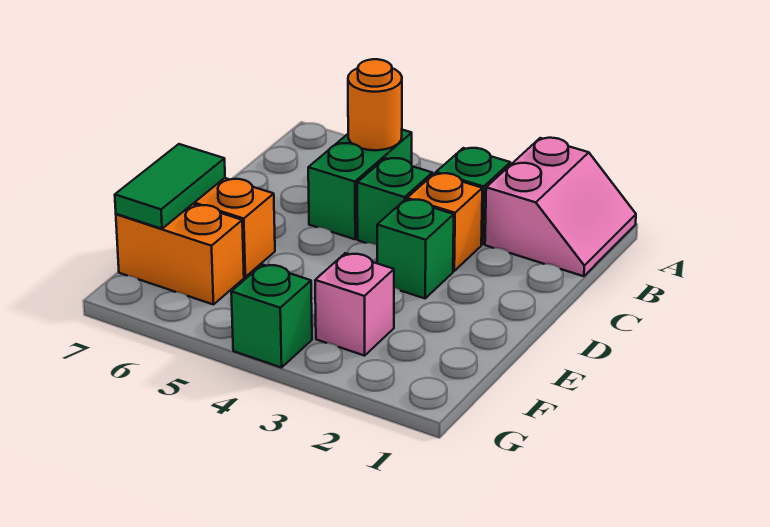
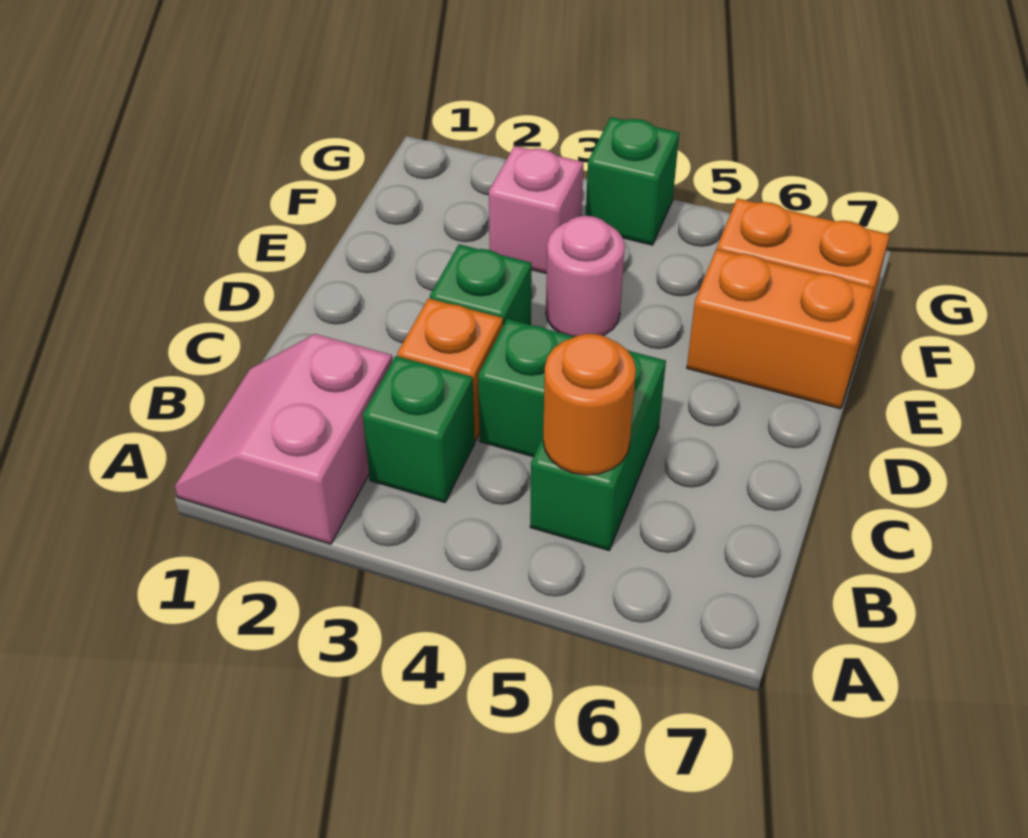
none -> pink 1x1 round brick [546,216,625,337]
green 1x2 tile [115,144,225,229] -> none

